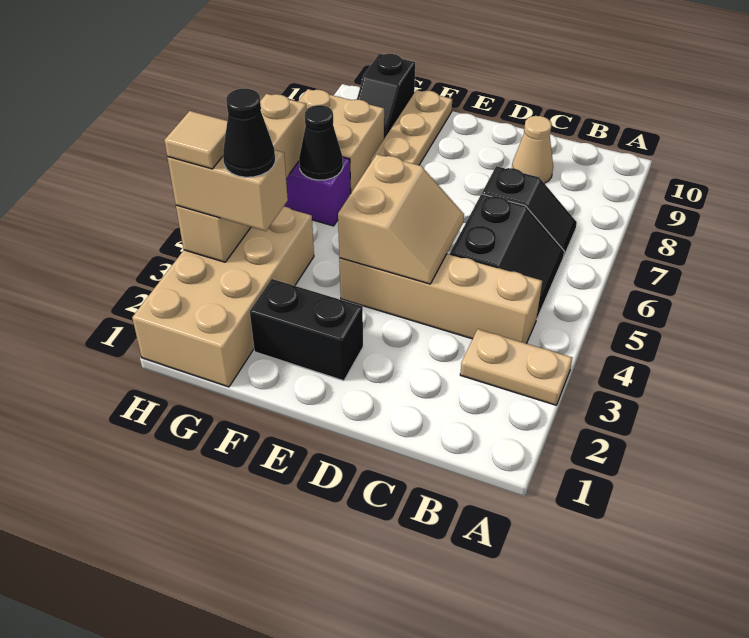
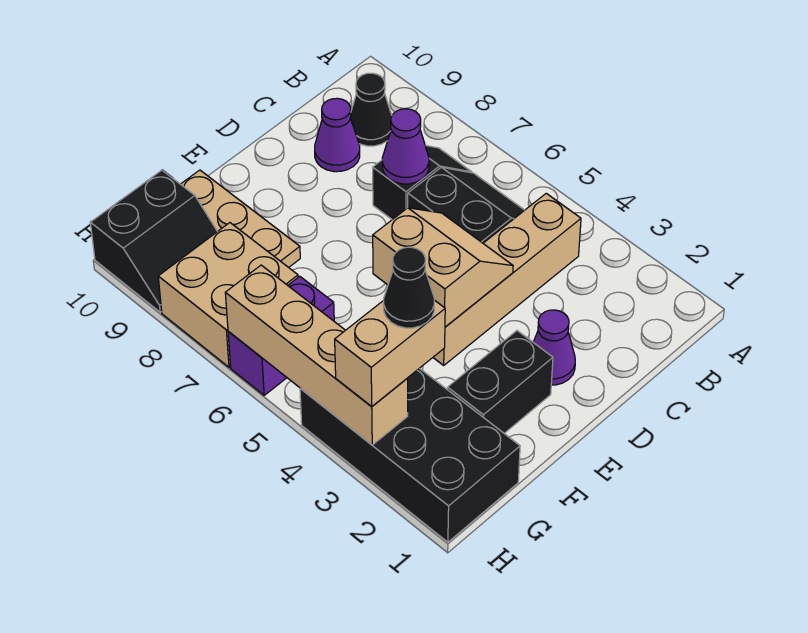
tan 1x2 plate [460,329,572,405] -> none
none -> purple 1x1 cone [382,109,429,184]
tan 1x1 cone [512,116,553,183] -> purple 1x1 cone [315,98,360,172]
none -> purple 1x1 cone [533,310,575,385]
tan 2x4 brick [132,207,314,387] -> black 2x4 brick [300,368,520,542]
black 1x1 cone [299,105,343,180] -> black 1x1 cone moved to [350,73,392,146]
black 1x2 slope [357,54,415,139] -> black 2x2 slope [90,170,217,312]
tan 1x1 tile [164,111,227,169] -> none

